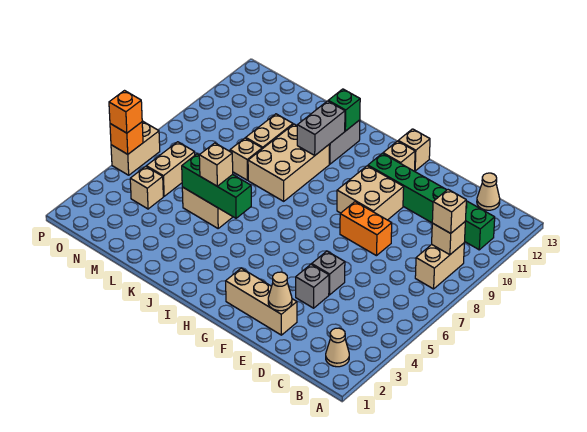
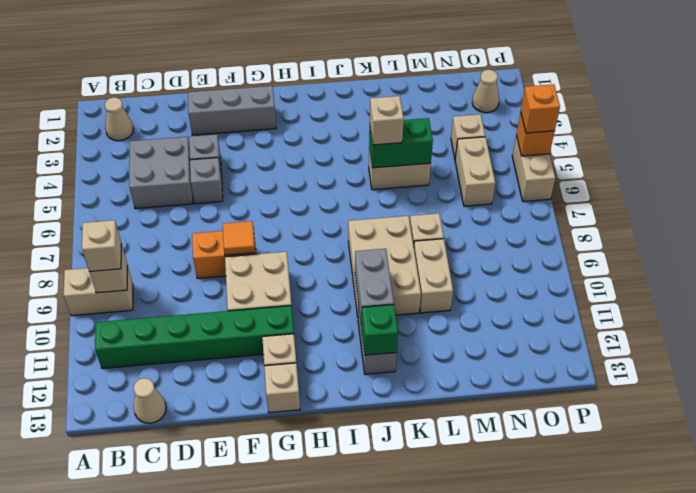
tan 1x2 brick [415,243,464,289] -> tan 1x2 brick turned to [63,265,133,316]
none -> grey 2x2 brick [129,137,193,209]
tan 1x3 brick [226,268,297,335] -> grey 1x3 brick [188,86,276,135]
tan 1x1 cone [268,272,292,311] -> tan 1x1 cone moved to [472,70,499,113]
none -> orange 1x1 tile [223,221,255,255]
green 1x3 brick [182,154,251,218] -> green 1x2 brick [369,118,433,168]

